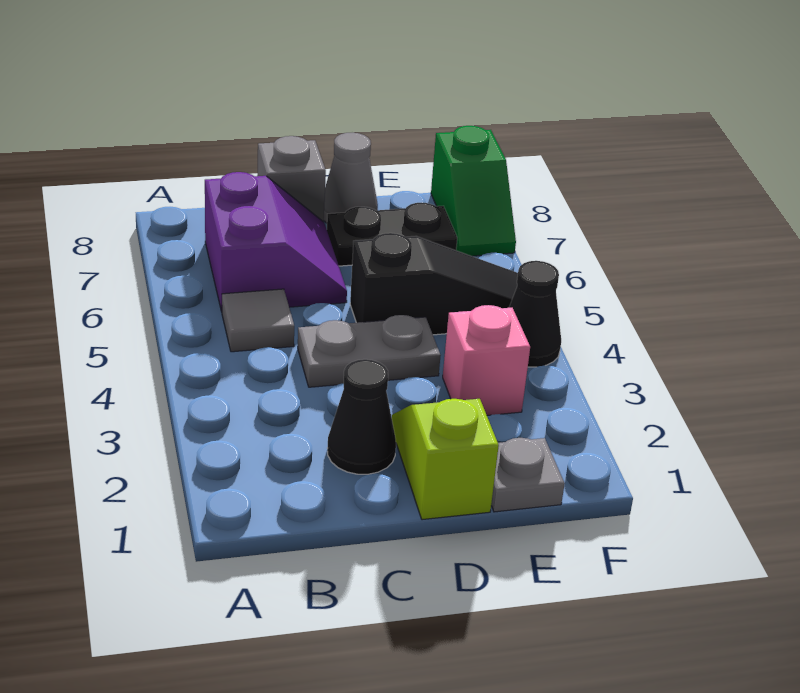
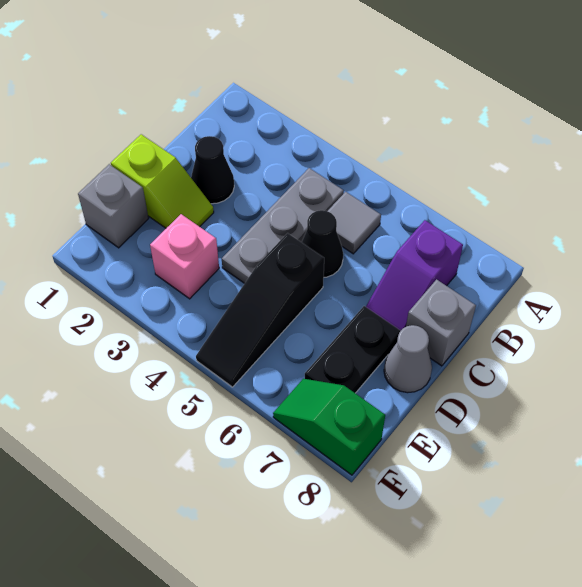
purple 2x2 slope [205,172,347,312] -> purple 1x2 slope [366,220,463,331]
grey 1x2 plate [298,315,441,387] -> grey 1x3 plate [222,168,344,283]
grey 1x1 plate [491,438,565,512] -> grey 1x1 brick [78,164,148,248]
black 1x1 cone [509,261,561,367] -> black 1x1 cone moved to [302,210,343,277]

